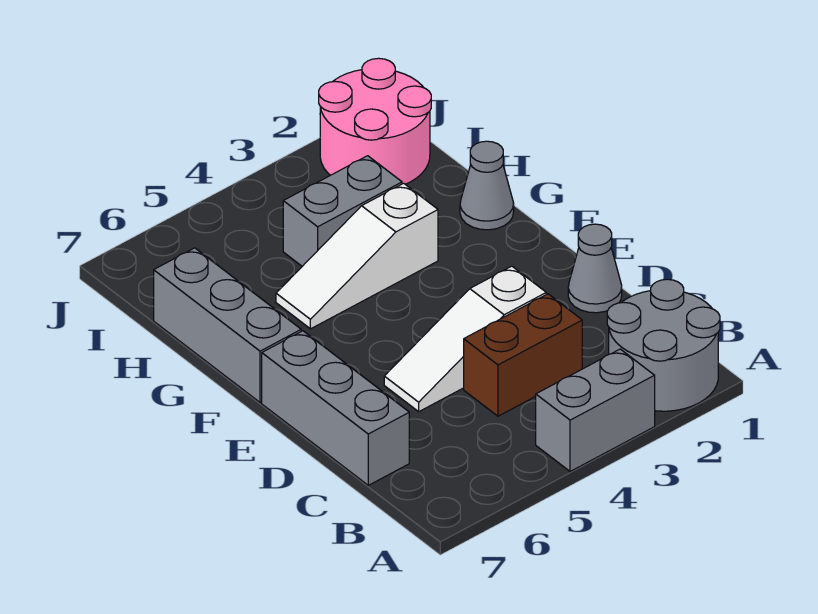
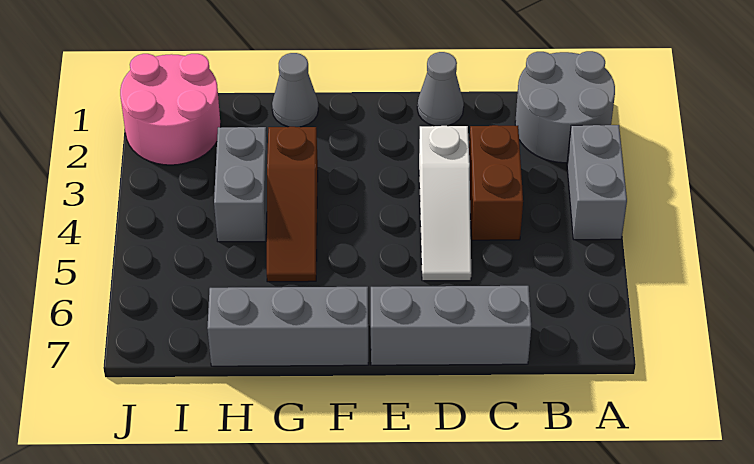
white 1x3 slope [276,183,438,329] -> brown 1x3 slope [267,127,318,282]

